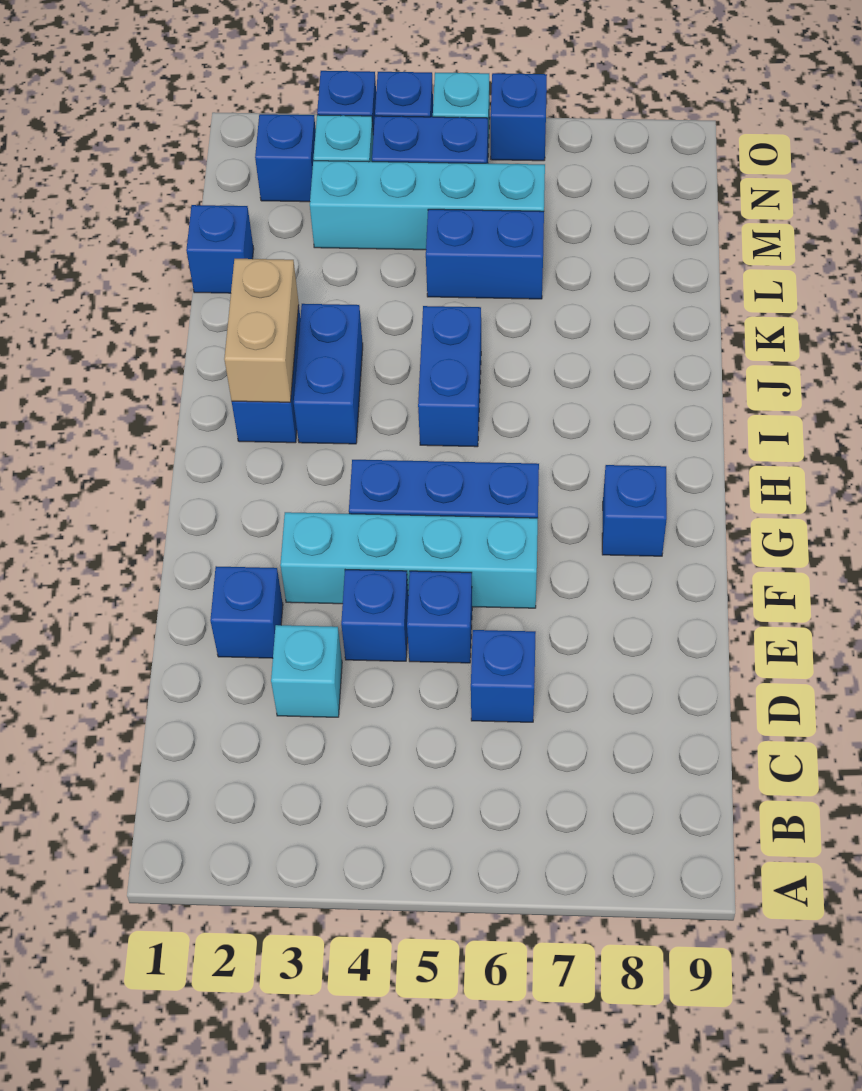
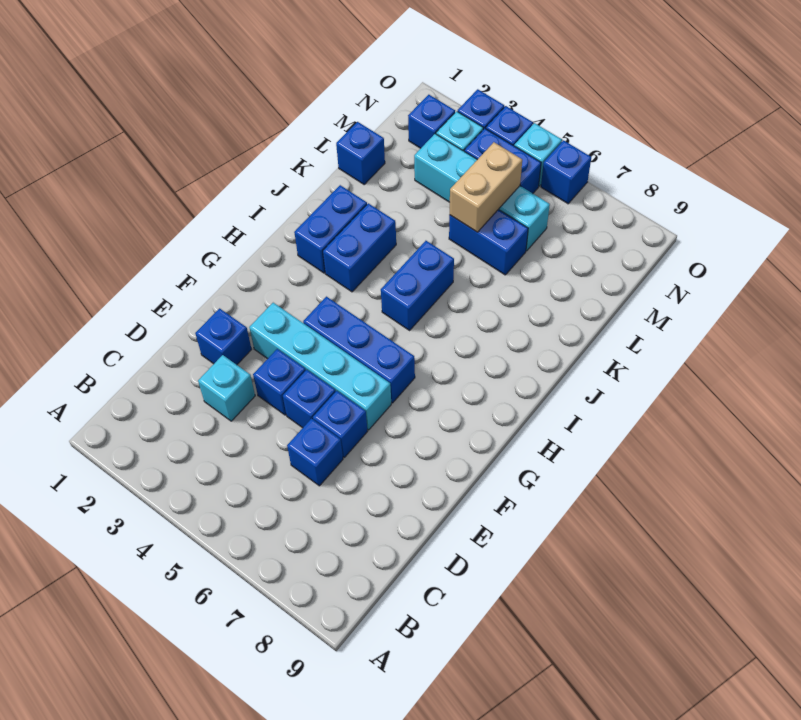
blue 1x1 brick [602,465,667,556] -> blue 1x1 brick moved to [313,391,368,457]
tan 1x2 brick [224,259,299,402] -> tan 1x2 brick moved to [450,142,522,232]

